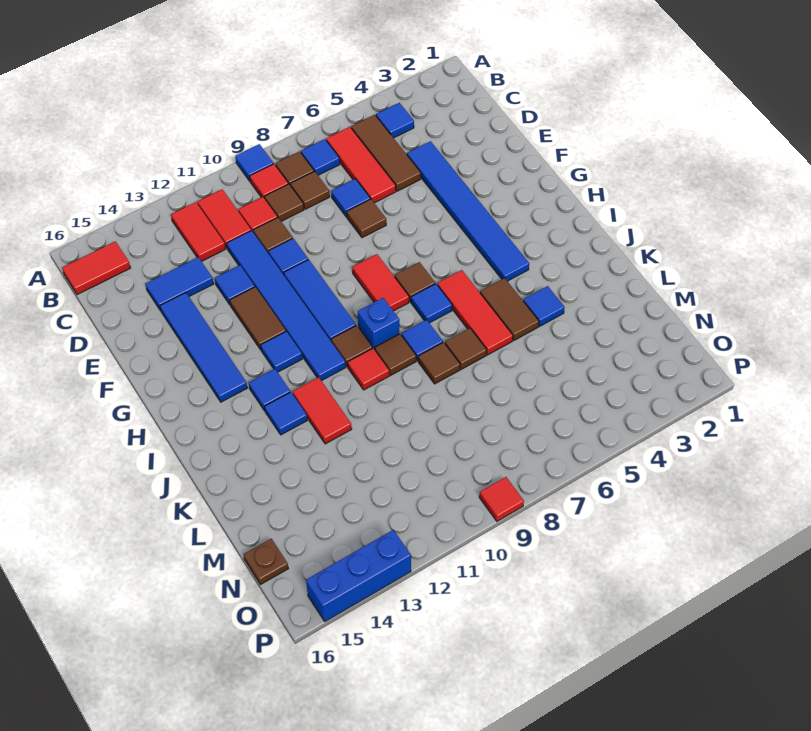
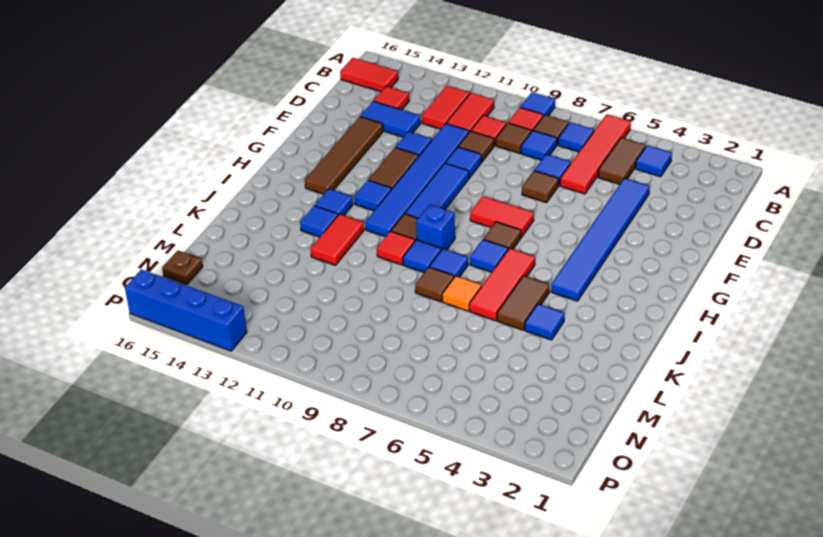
brown 1x3 tile [351,115,421,191] -> brown 1x2 tile [598,138,646,184]
red 1x3 tile [326,127,396,203] -> red 1x4 tile [560,114,631,194]
brown 1x1 tile [290,171,330,209] -> blue 1x1 tile [521,131,557,160]
blue 1x4 tile [160,293,247,402] -> brown 1x4 tile [305,117,383,194]
red 1x2 tile [352,254,409,311] -> red 1x2 tile turned to [470,196,534,237]
brown 1x1 tile [375,334,416,375] -> blue 1x1 tile [403,240,441,272]
brown 1x1 tile [445,328,487,369] -> orange 1x1 tile [442,276,481,311]
red 1x1 tile [479,477,524,521] -> red 1x1 tile moved to [374,86,409,110]
blue 1x3 brick [306,530,411,621] -> blue 1x4 brick [125,269,247,351]

